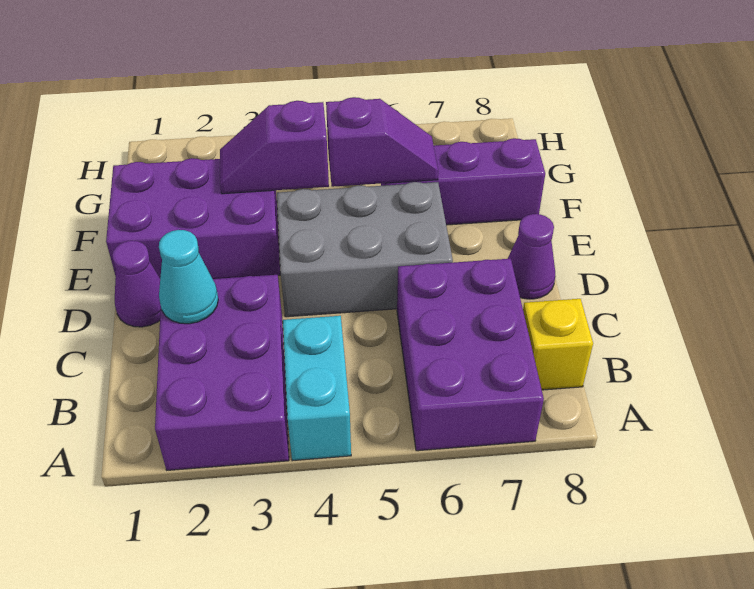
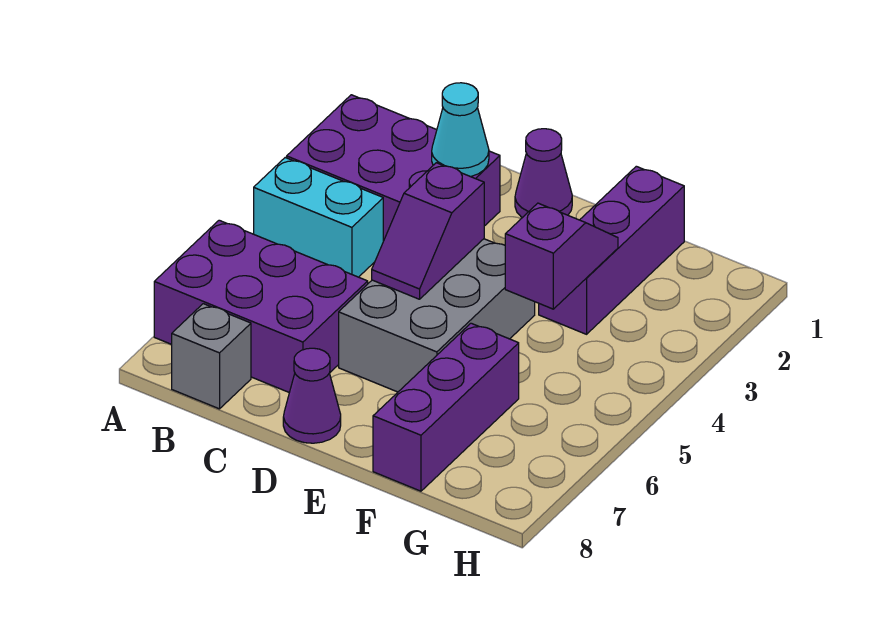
yellow 1x1 brick [523,299,593,390] -> grey 1x1 brick [172,304,251,409]
purple 2x3 brick [106,158,280,279] -> purple 1x3 brick [539,166,684,334]
purple 1x2 slope [326,97,438,187] -> purple 1x2 slope moved to [372,163,484,299]

